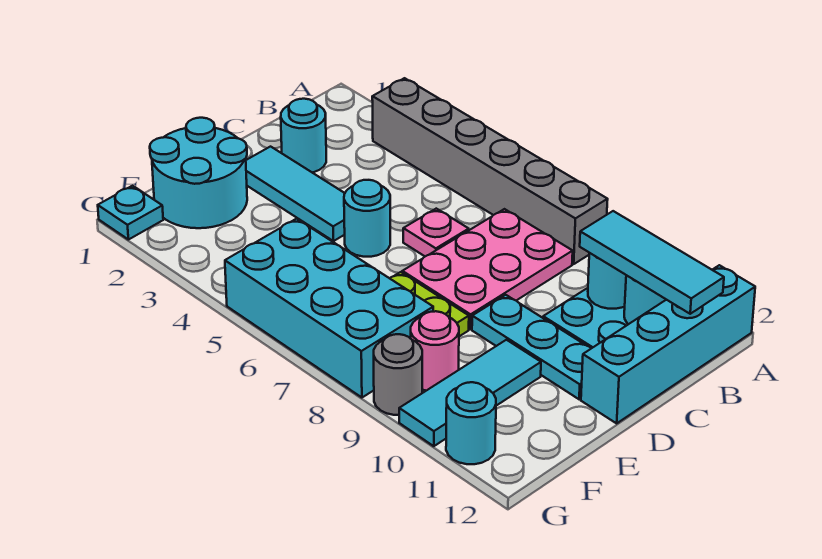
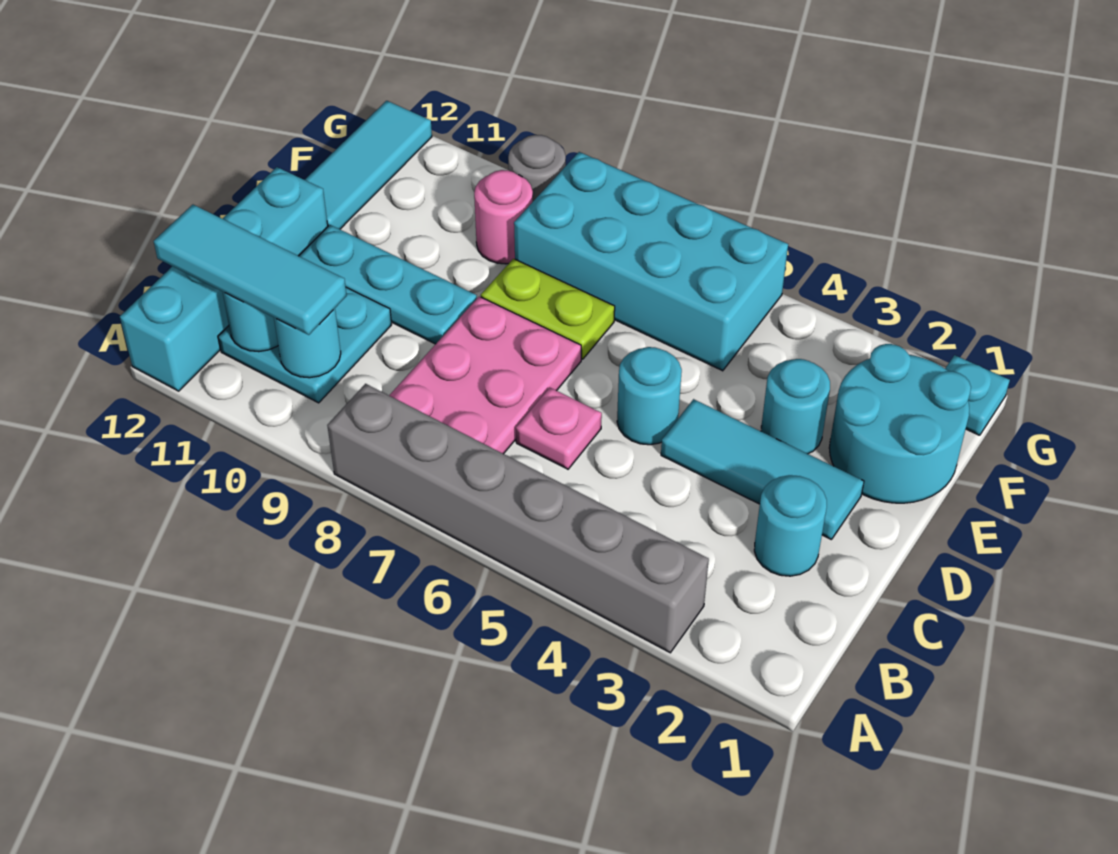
cyan 1x3 tile [399,340,541,446] -> cyan 1x3 tile moved to [305,101,432,229]
cyan 1x1 round brick [446,382,496,464] -> cyan 1x1 round brick moved to [761,359,830,454]

